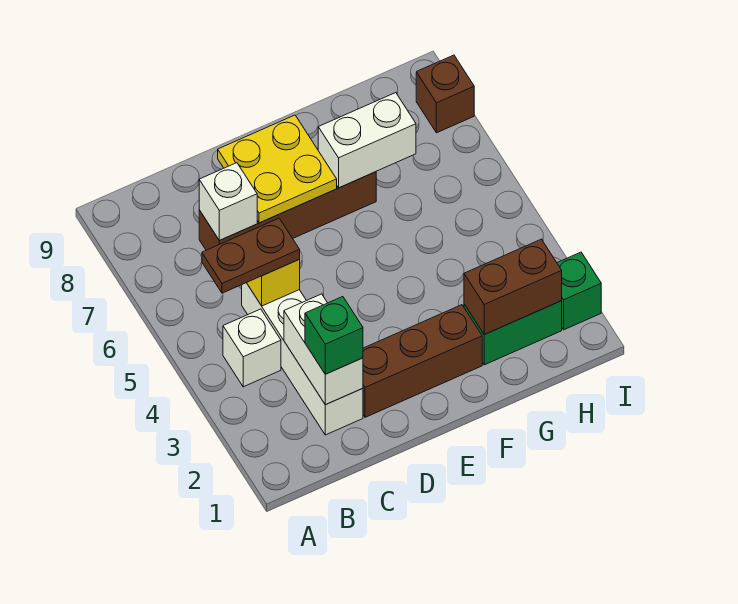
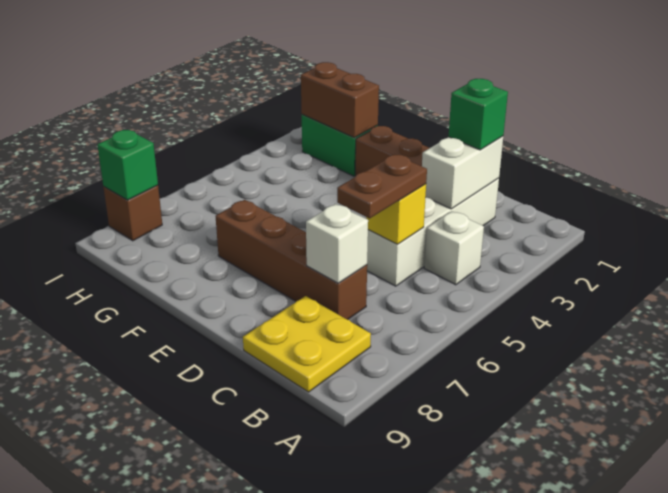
brown 1x2 plate [202,218,300,293] -> brown 1x2 plate turned to [337,155,427,218]
yellow 2x2 plate [218,115,337,223] -> yellow 2x2 plate moved to [243,296,371,392]
white 1x2 brick [318,93,416,188] -> none
green 1x1 brick [557,252,601,330] -> green 1x1 brick moved to [97,130,158,200]

